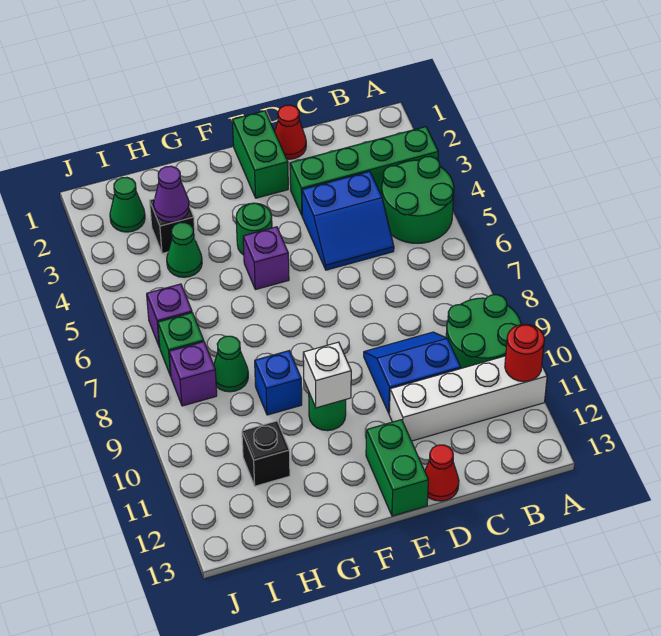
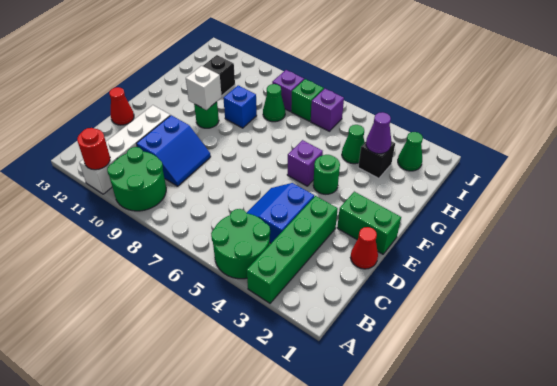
green 1x2 brick [366,420,428,516] -> none

